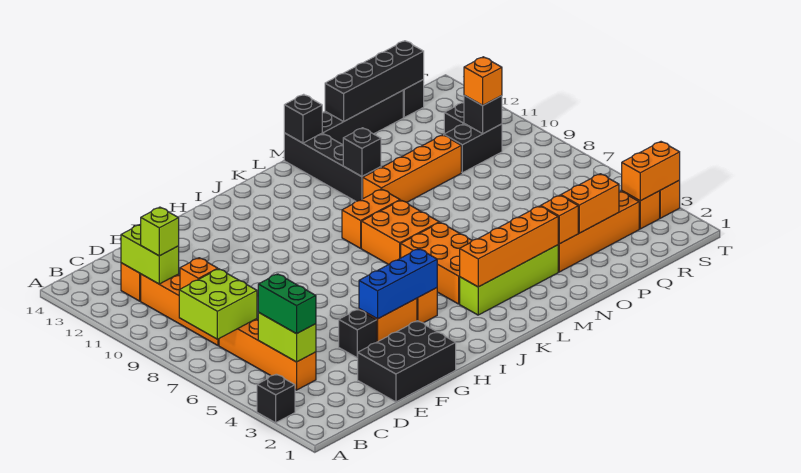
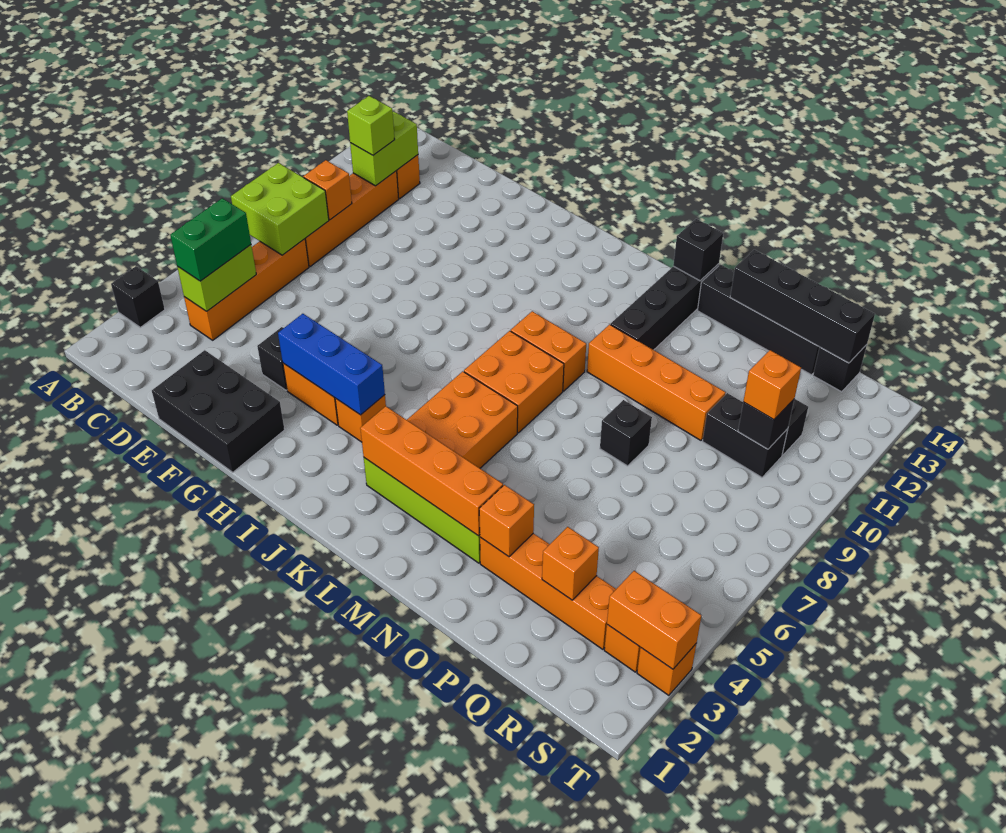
black 1x1 brick [343,128,381,176] -> black 1x1 brick moved to [600,400,652,466]
orange 1x2 brick [561,174,619,233] -> orange 1x1 brick [542,527,599,600]

